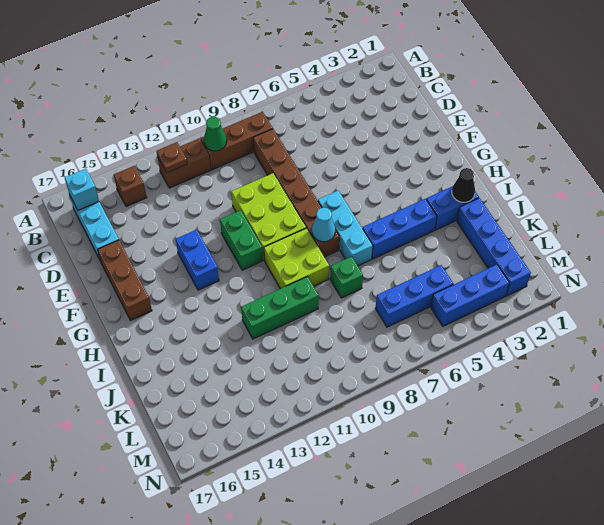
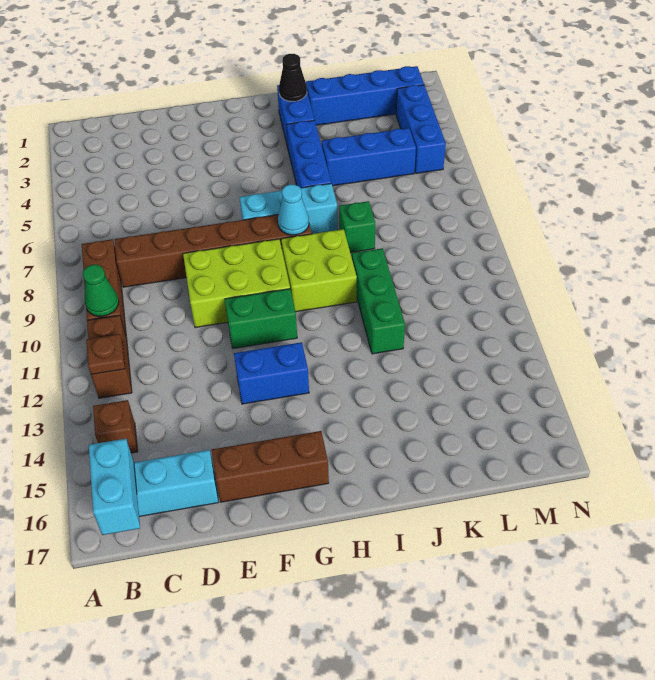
cyan 1x1 brick [65,169,99,210] -> cyan 1x2 brick [89,439,140,535]
blue 1x3 brick [375,265,453,327] -> blue 1x3 brick turned to [322,128,416,186]

